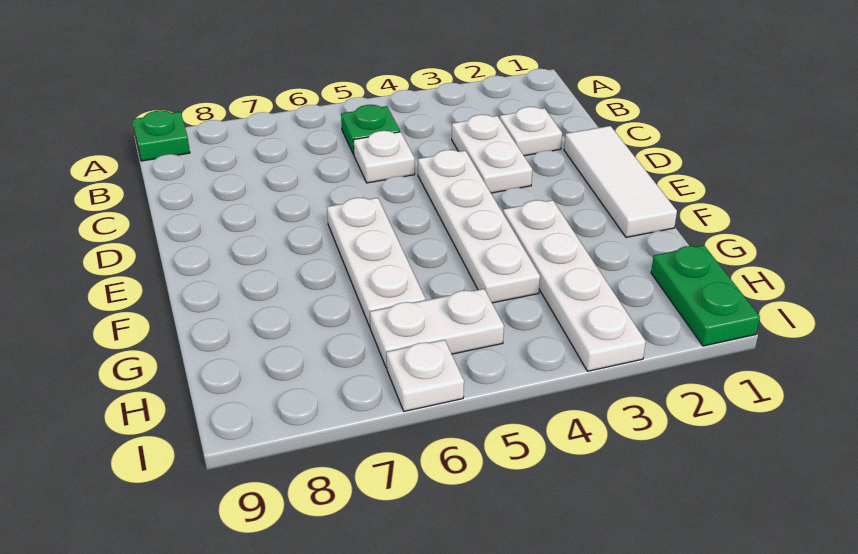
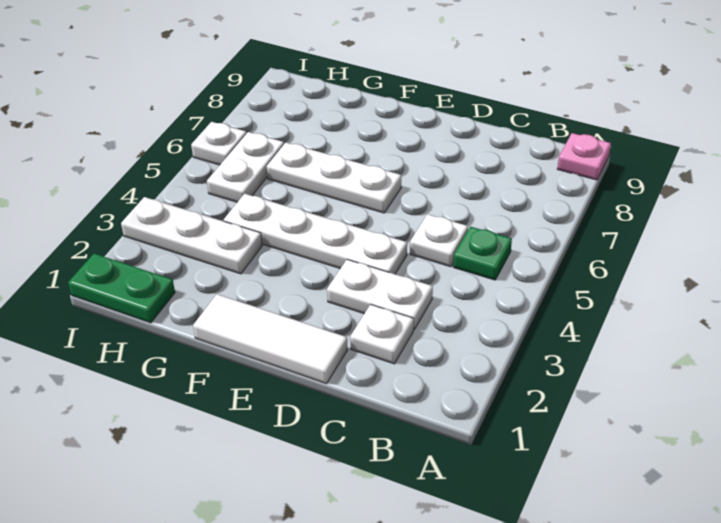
green 1x1 plate [133,110,190,161] -> pink 1x1 plate [557,133,611,180]
white 1x4 plate [503,200,646,371] -> white 1x3 plate [121,197,262,274]

